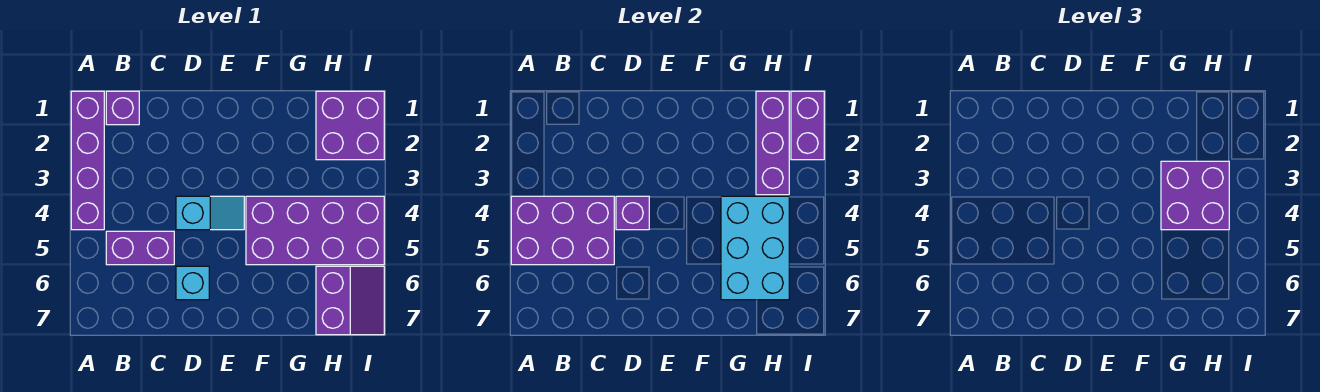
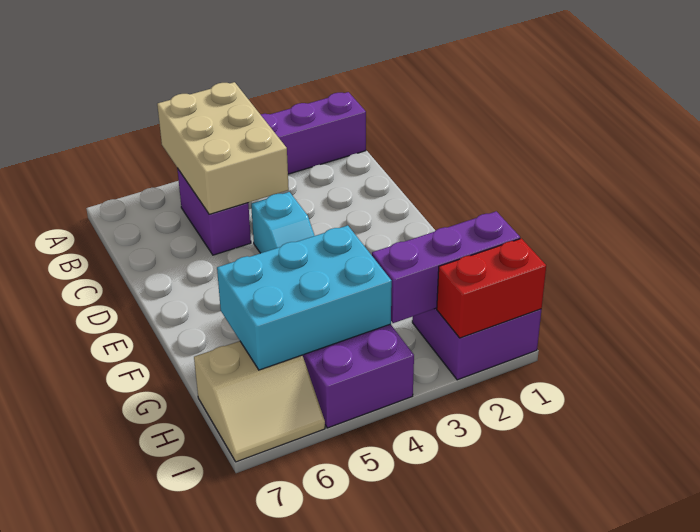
purple 2x3 brick [511,196,614,265] -> tan 2x3 brick [157,82,289,214]
purple 1x1 brick [106,91,139,125] -> none
purple 1x1 brick [616,196,649,230] -> none
cyan 1x1 brick [176,266,209,300] -> none
purple 2x2 brick [1161,161,1229,230] -> none
purple 2x2 slope [316,266,384,335] -> tan 2x2 slope [194,341,325,462]
purple 1x2 brick [791,91,824,160] -> red 1x2 brick [437,238,546,338]

